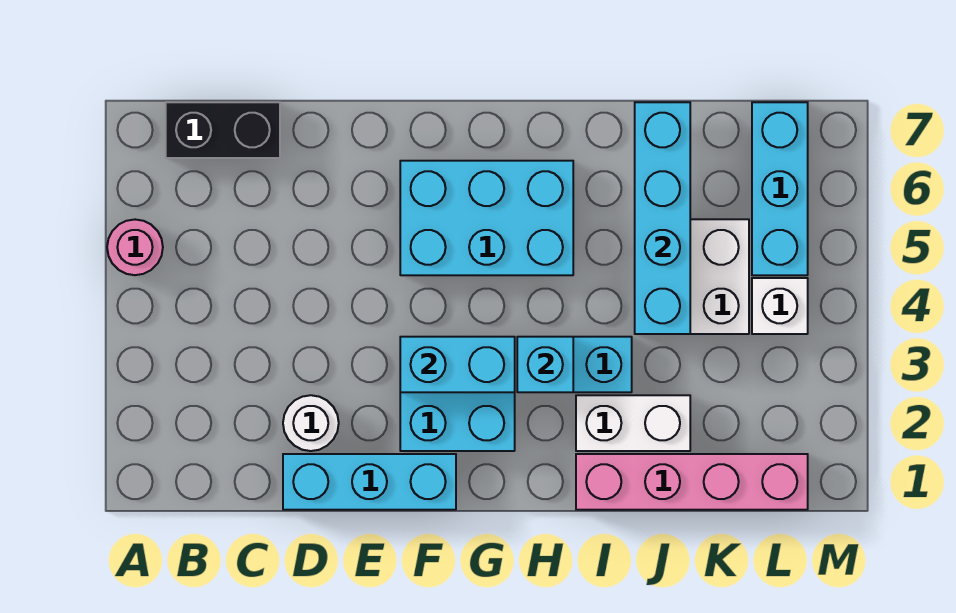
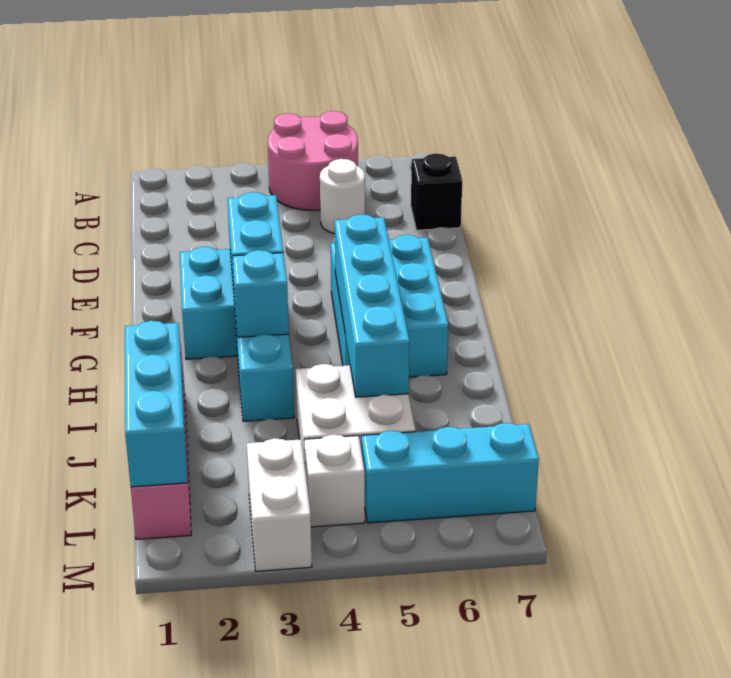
pink 1x1 round brick [107,220,163,275] -> pink 2x2 round brick [268,111,358,210]
black 1x2 brick [166,102,280,158] -> black 1x1 brick [411,154,462,230]
cyan 1x3 brick [283,454,456,510] -> cyan 1x3 brick moved to [125,321,187,487]
white 1x1 round brick [283,395,339,451] -> white 1x1 round brick moved to [320,159,365,234]
white 1x2 brick [576,395,690,451] -> white 1x2 brick moved to [247,438,312,571]
cyan 1x4 brick [635,102,690,334] -> cyan 1x4 brick turned to [335,214,409,397]

